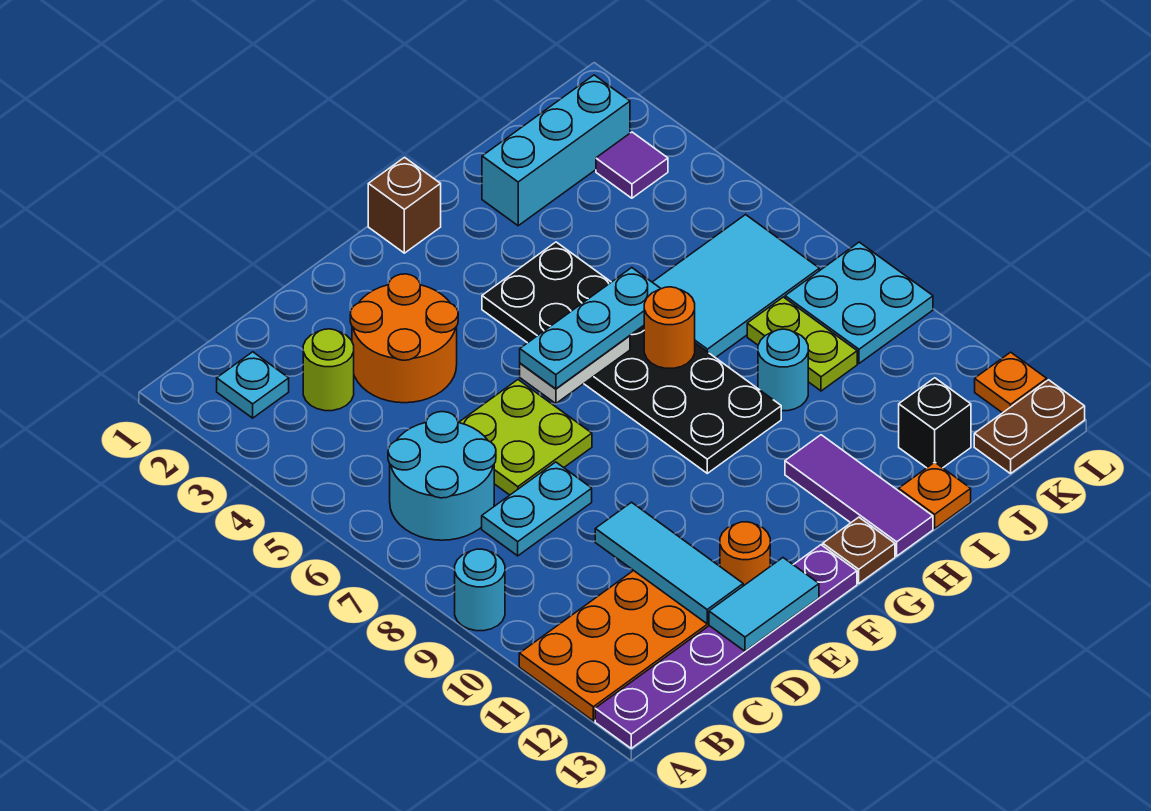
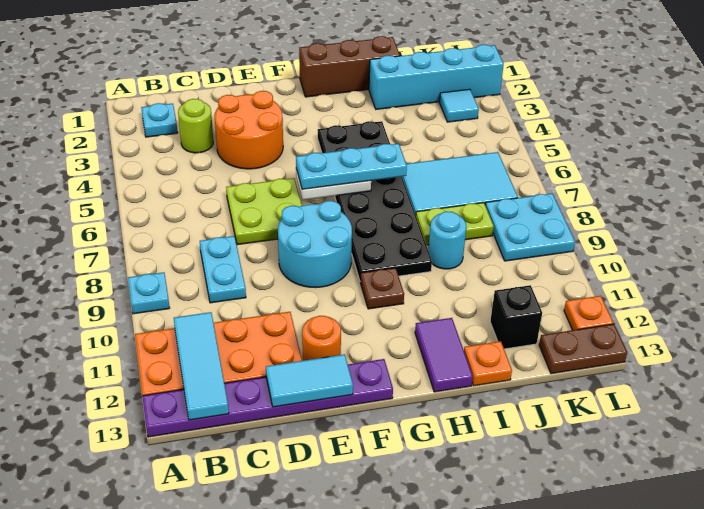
cyan 1x1 round brick [455,549,505,631] -> cyan 1x1 plate [128,272,170,314]
cyan 2x2 round brick [388,412,496,540] -> cyan 2x2 round brick moved to [278,201,352,287]
cyan 1x2 plate [482,462,592,556] -> cyan 1x2 plate turned to [200,236,246,303]
cyan 1x3 tile [595,502,743,624] -> cyan 1x3 tile moved to [174,312,229,420]
brown 1x1 brick [368,157,441,253] -> brown 1x3 brick [299,36,400,97]
brown 1x1 plate [823,517,895,583] -> brown 1x1 plate moved to [360,268,404,309]
orange 1x1 round brick [644,287,695,368] -> none
purple 1x3 tile [785,435,933,556] -> purple 1x2 tile [415,318,473,392]
cyan 1x3 brick [482,75,630,226] -> cyan 1x4 brick [369,45,504,109]
lime 1x2 plate [747,297,857,391] -> lime 1x2 plate turned to [416,203,494,245]
purple 1x1 tile [596,132,668,198] -> cyan 1x1 tile [439,89,479,122]

